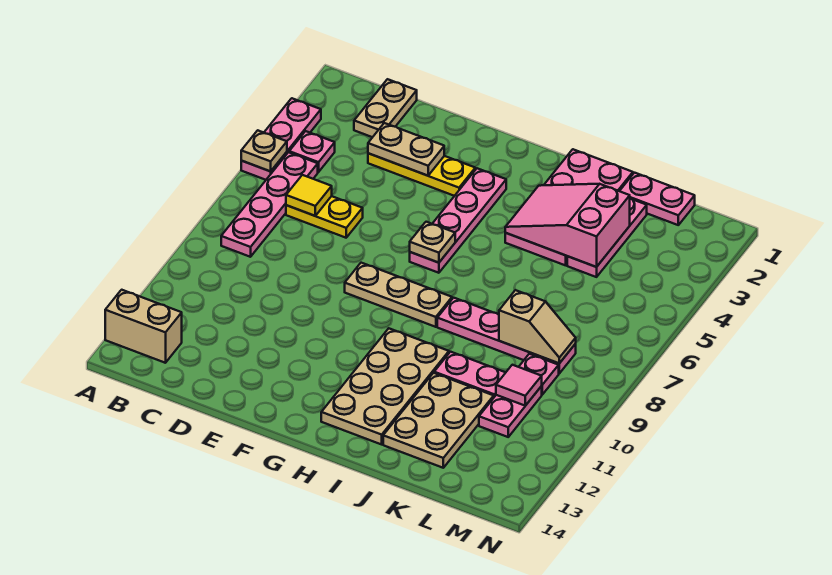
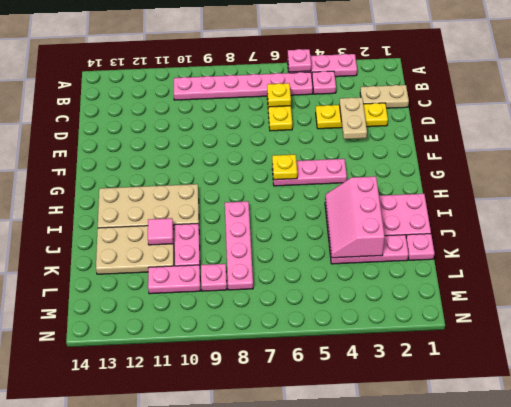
tan 1x1 plate [241,130,287,171] -> pink 1x1 plate [288,49,311,72]
tan 1x2 brick [105,290,182,363] -> none
pink 1x4 plate [221,152,318,257] -> pink 1x6 plate [174,72,313,100]
yellow 1x1 tile [286,175,332,216] -> yellow 1x1 plate [267,83,291,107]
yellow 1x3 plate [368,153,475,196] -> yellow 1x3 plate turned to [316,103,388,129]
tan 1x3 plate [345,263,452,327] -> none
pink 1x4 plate [410,168,506,273] -> pink 1x3 plate [272,159,347,186]
tan 1x1 plate [410,222,455,263] -> yellow 1x1 plate [272,154,297,180]
pink 2x3 slope [505,184,630,267] -> pink 2x3 slope turned to [325,176,385,258]
pink 1x2 plate [620,173,695,225] -> pink 1x1 plate [406,234,435,260]
tan 1x2 slope [499,290,576,363] -> none
pink 1x1 tile [496,365,542,406] -> pink 1x1 tile moved to [148,218,173,245]

